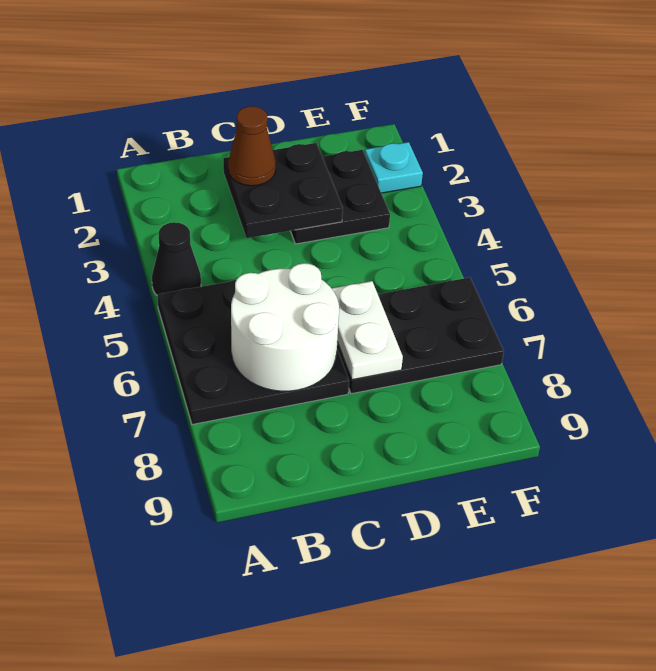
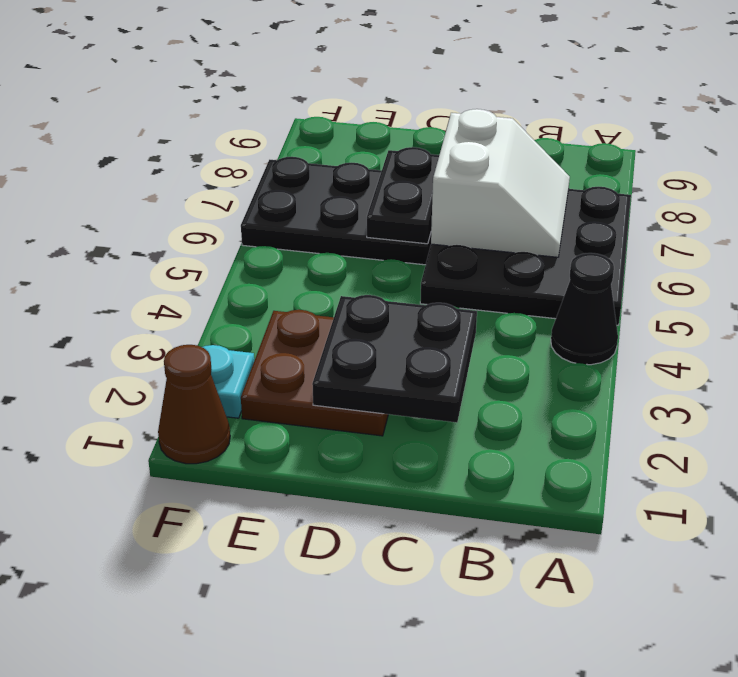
white 2x2 round brick [231,263,339,391] -> white 2x2 slope [431,109,570,257]
brown 1x1 cone [228,106,276,186] -> brown 1x1 cone moved to [158,345,230,464]
black 2x2 plate [291,150,390,244] -> brown 2x2 plate [241,310,388,436]
white 1x2 plate [332,281,403,380] -> black 1x2 plate [367,147,439,244]

